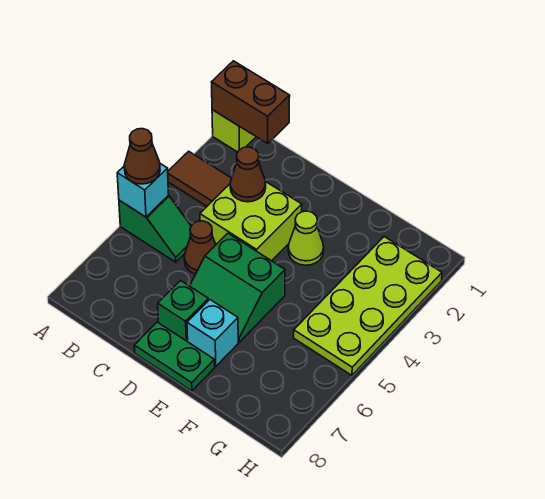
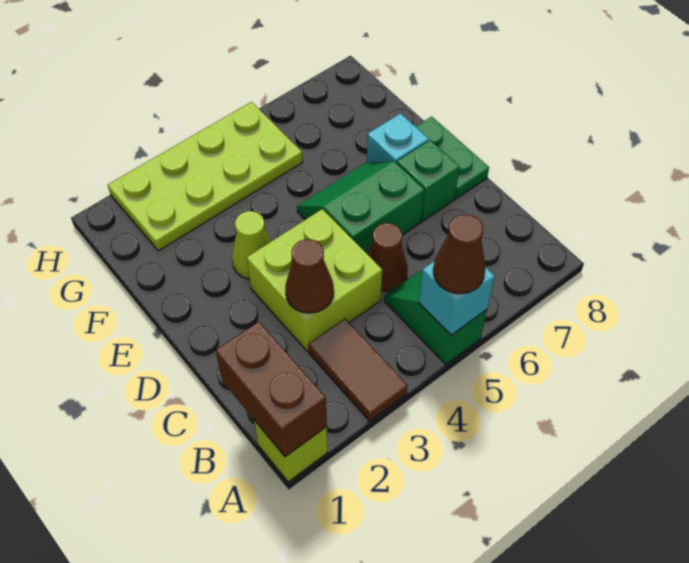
green 2x2 slope [190,233,285,342] -> green 2x2 slope turned to [297,162,424,254]

